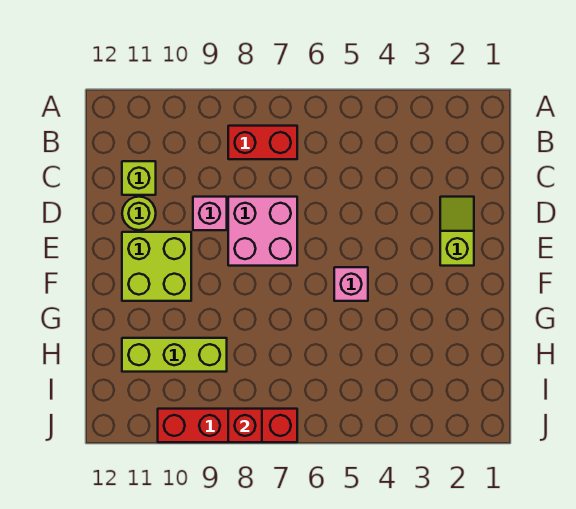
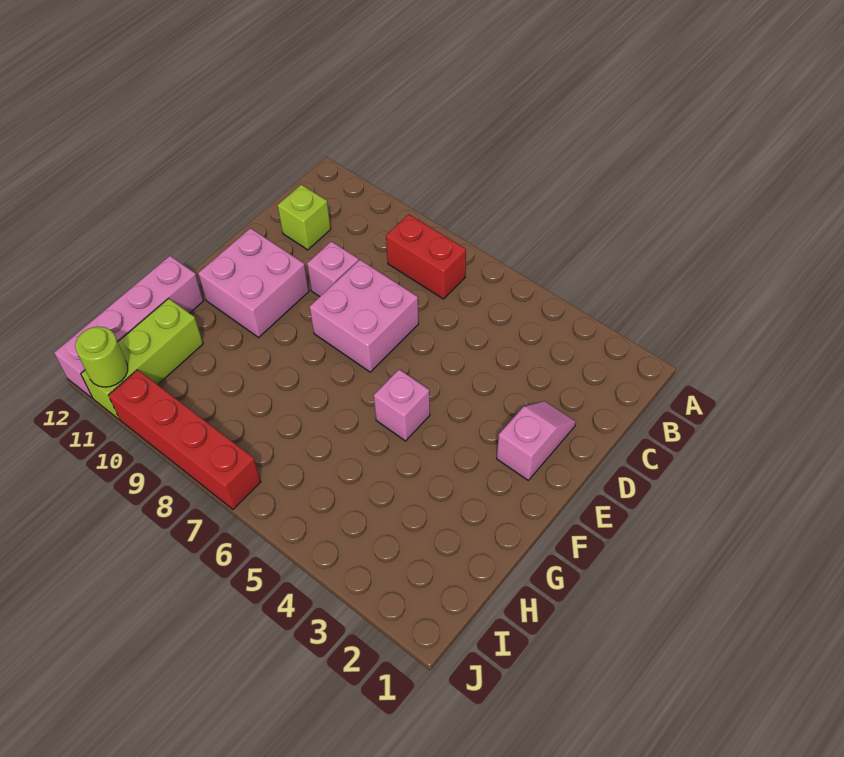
lime 1x2 slope [440,197,474,266] -> pink 1x2 slope [497,401,576,480]
lime 1x1 round brick [122,197,156,230] -> lime 1x1 round brick moved to [75,327,128,387]
lime 2x2 brick [122,232,191,301] -> pink 2x2 brick [198,228,309,337]
none -> pink 1x4 brick [54,256,204,398]
lime 1x3 brick [122,338,227,372] -> lime 1x3 brick turned to [81,298,203,419]
red 1x1 brick [228,409,262,442] -> none

